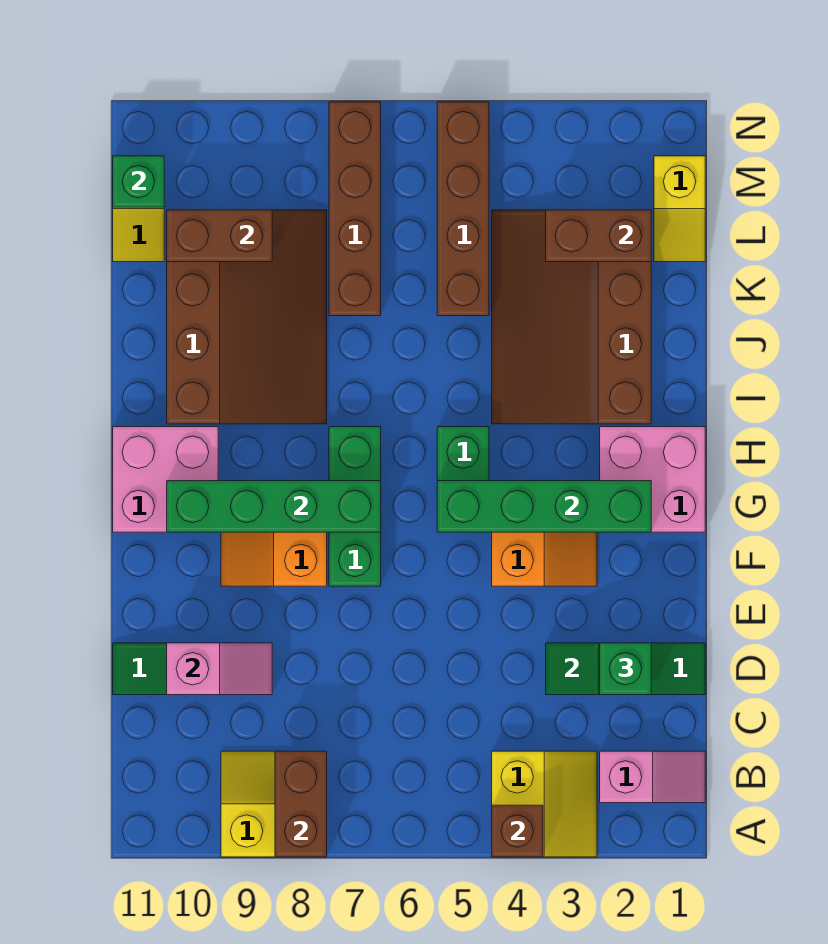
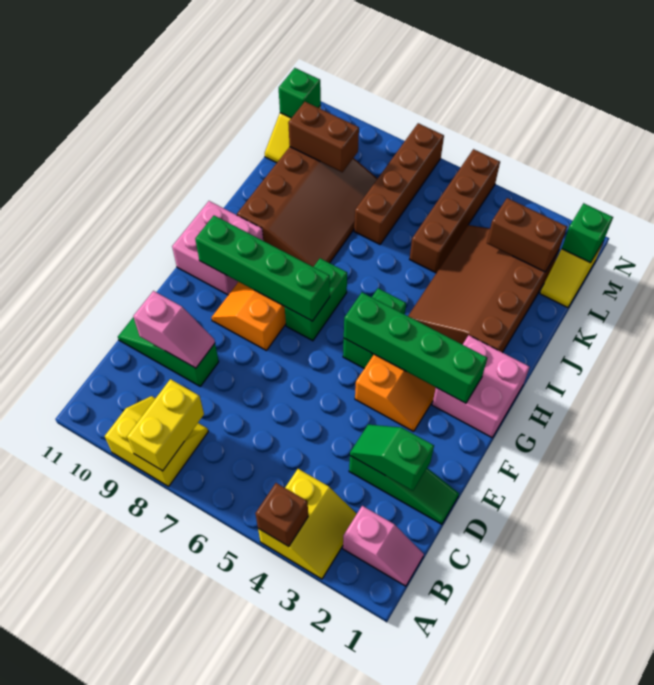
brown 1x2 brick [275,751,327,857] -> yellow 1x2 brick [127,379,204,471]
green 1x1 brick [600,643,651,695] -> green 1x1 brick moved to [562,203,613,263]
green 1x3 brick [329,427,381,586] -> green 1x2 brick [285,258,347,341]

